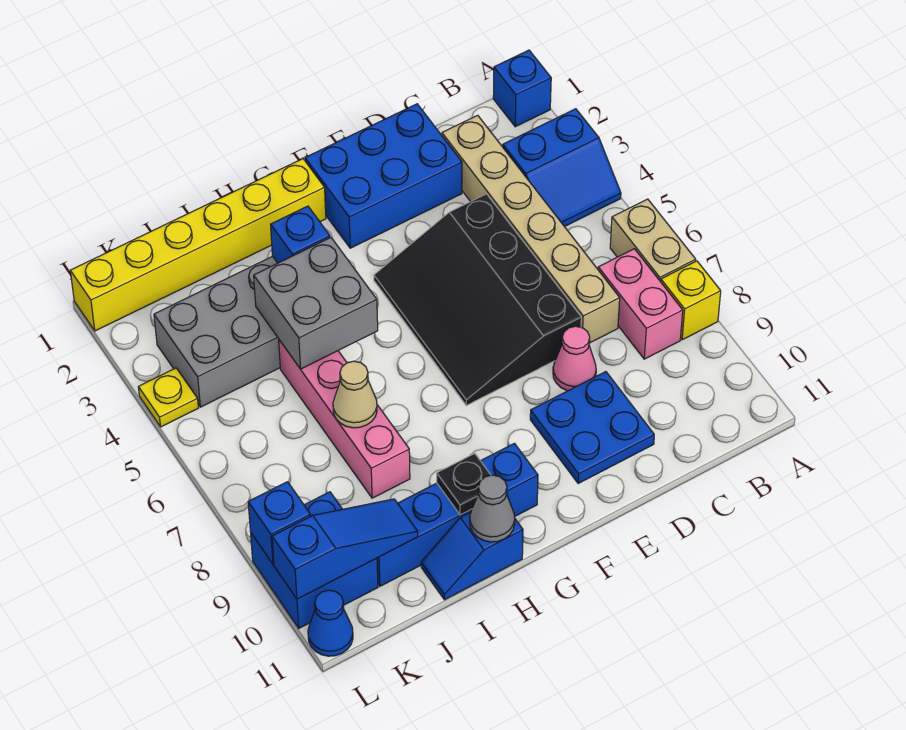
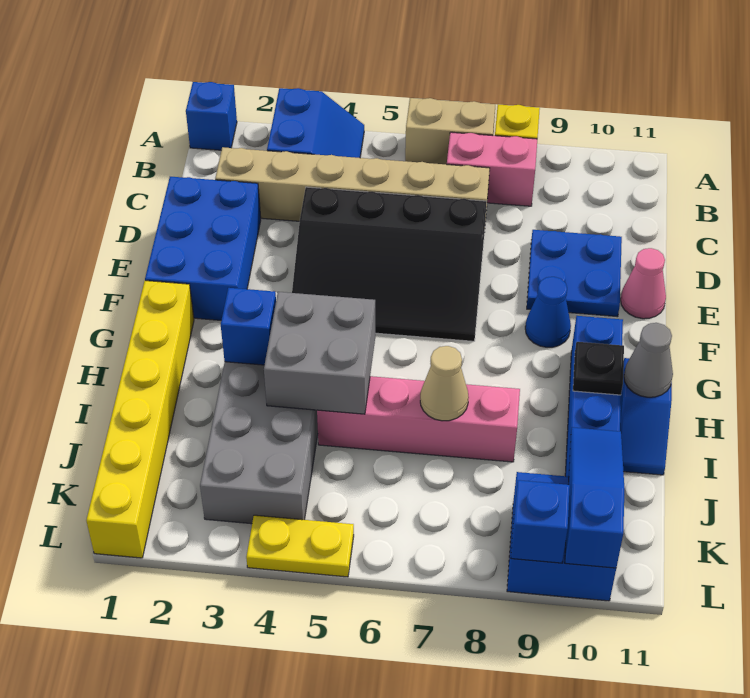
pink 1x1 cone [553,326,596,391] -> pink 1x1 cone moved to [621,248,666,319]
yellow 1x1 plate [138,368,198,427] -> yellow 1x2 plate [246,515,354,577]
blue 1x1 cone [308,590,353,656] -> blue 1x1 cone moved to [525,277,571,347]

